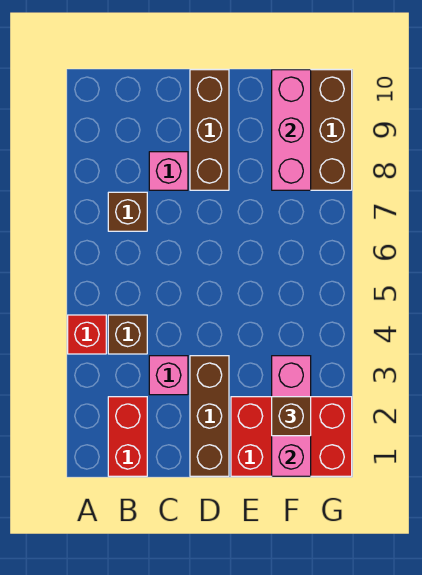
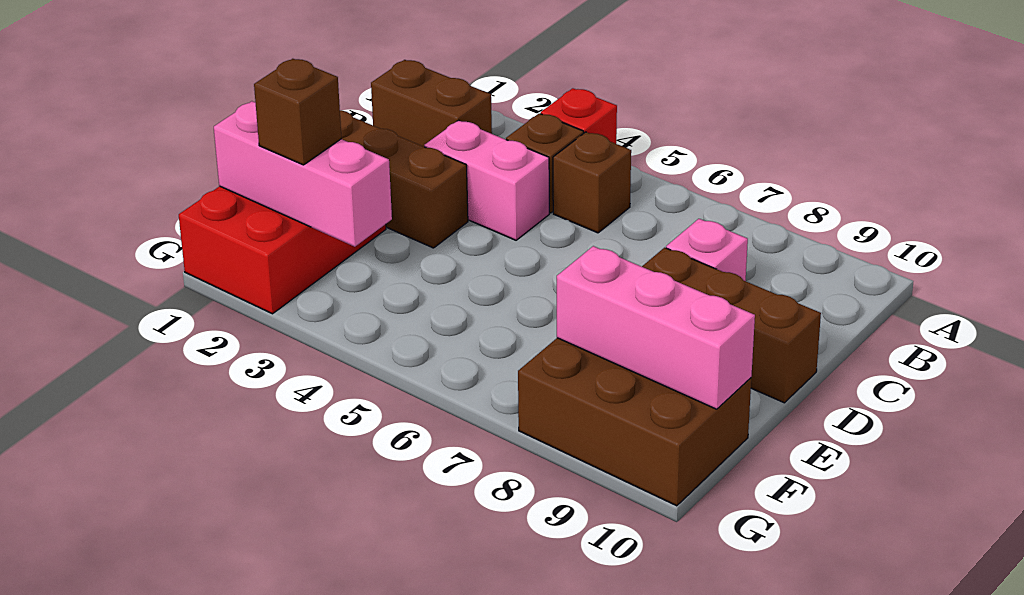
red 1x2 brick [108,397,147,476] -> brown 1x2 brick [371,60,492,147]
brown 1x1 brick [108,192,147,231] -> brown 1x1 brick moved to [553,132,631,233]
pink 1x1 brick [149,356,188,395] -> pink 1x2 brick [424,120,549,240]

